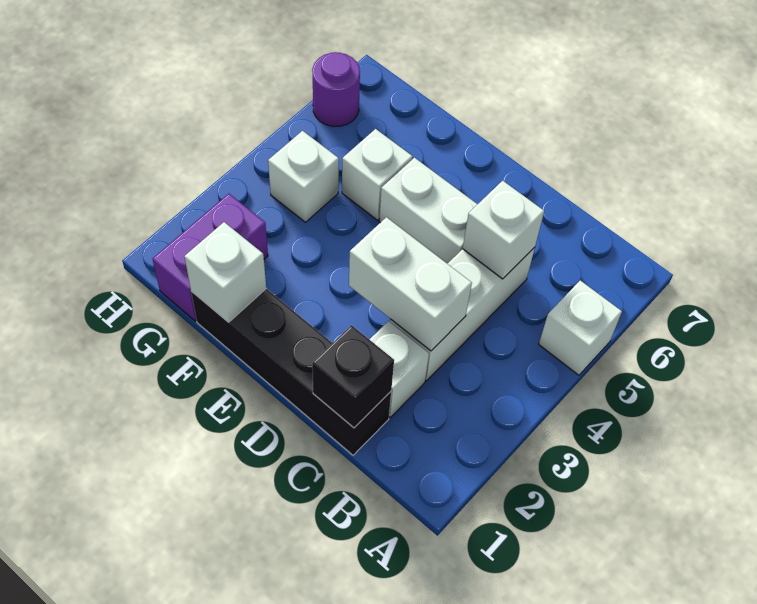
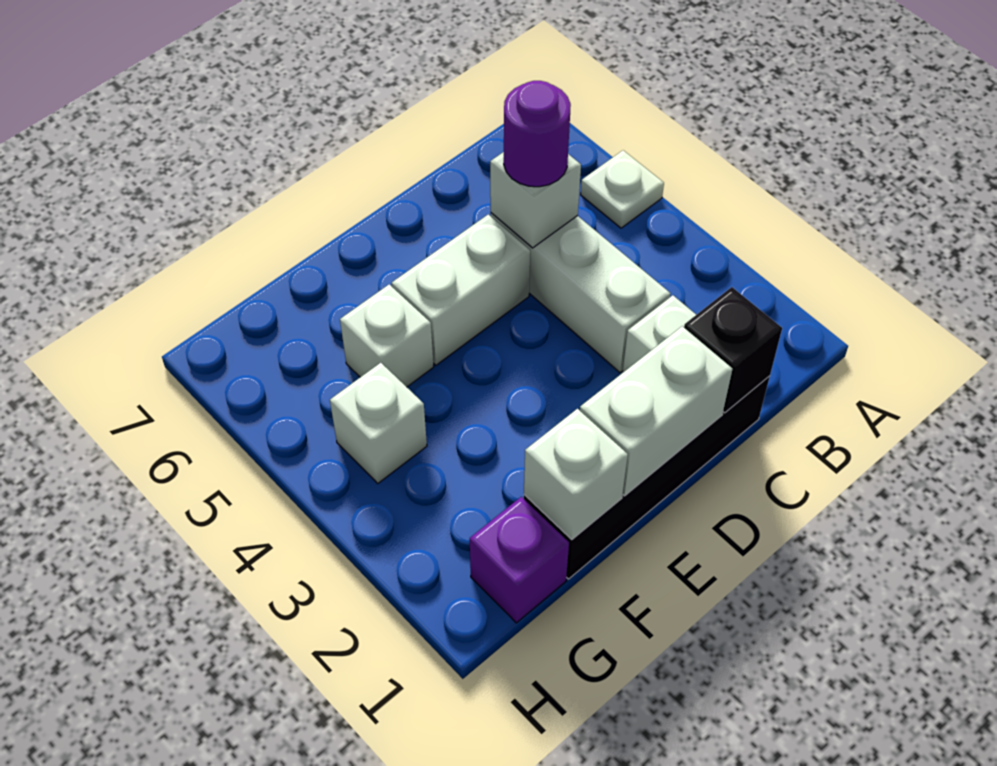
white 1x1 brick [539,280,622,375] -> white 1x1 plate [581,150,664,228]
white 1x2 brick [349,217,472,351] -> white 1x2 brick moved to [580,326,733,496]
purple 1x2 brick [153,194,268,321] -> purple 1x1 brick [470,497,569,623]
purple 1x1 round brick [312,52,360,127] -> purple 1x1 round brick moved to [504,81,571,187]

